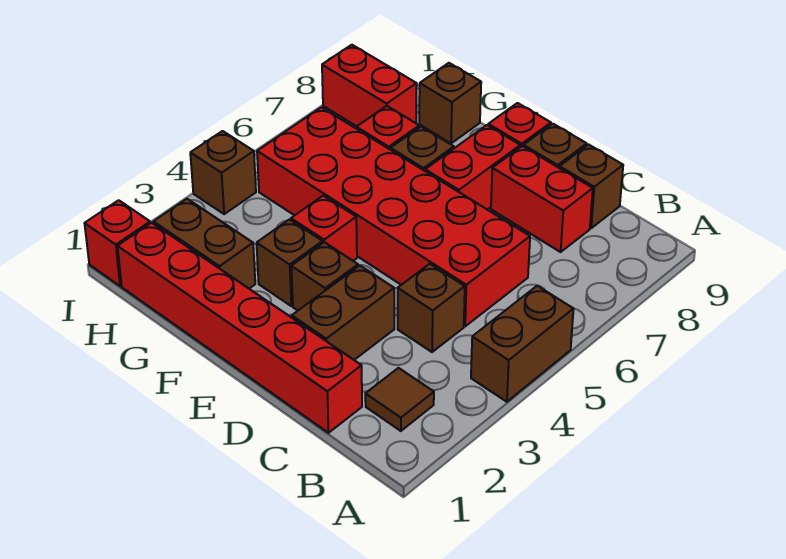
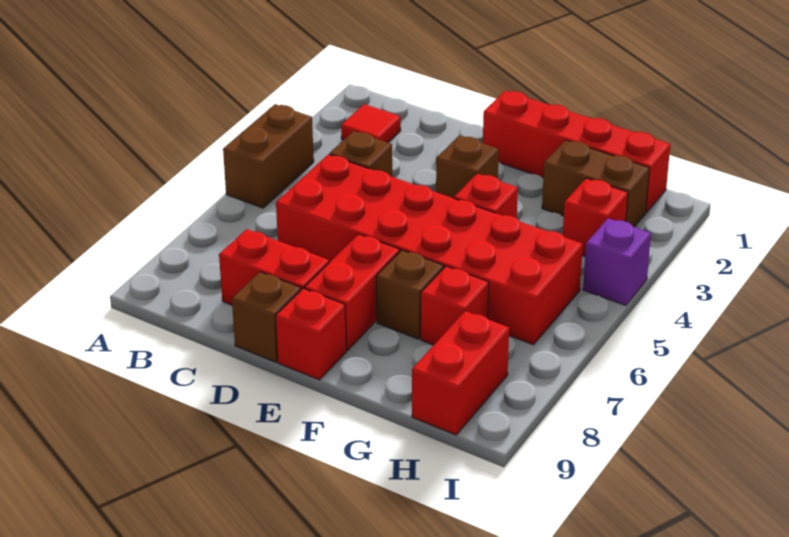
brown 1x1 tile [365,368,434,431] -> red 1x1 tile [341,104,401,143]
red 1x6 brick [118,223,362,433] -> red 1x4 brick [483,91,670,212]
brown 1x1 brick [559,145,623,228] -> none
brown 1x2 brick [292,266,394,360] -> none
brown 1x1 brick [257,219,323,306] -> none
brown 1x1 brick [419,63,481,143] -> none
red 1x2 brick [322,45,417,126] -> red 1x2 brick turned to [412,311,509,435]
red 1x1 brick [85,200,150,286] -> red 1x1 brick moved to [563,178,628,256]
brown 1x1 brick [190,131,256,214] -> purple 1x1 brick [583,218,651,305]

